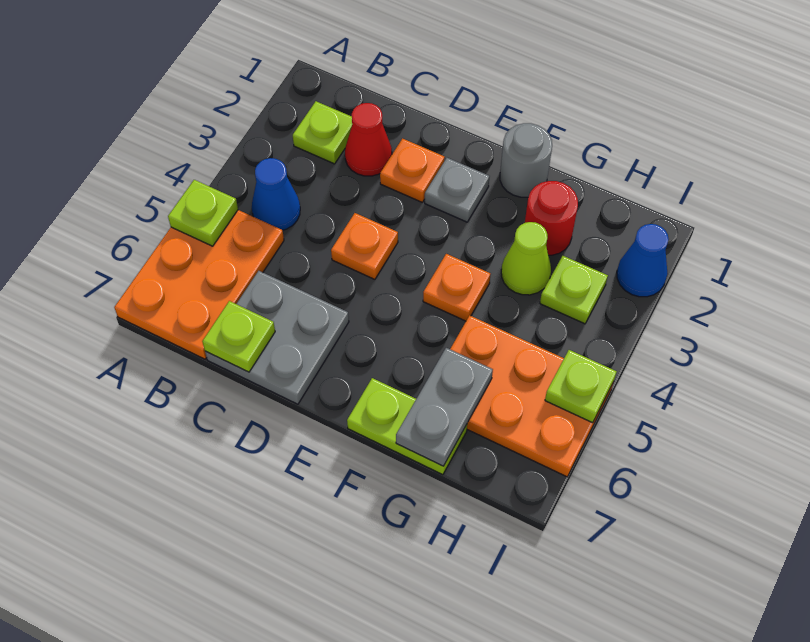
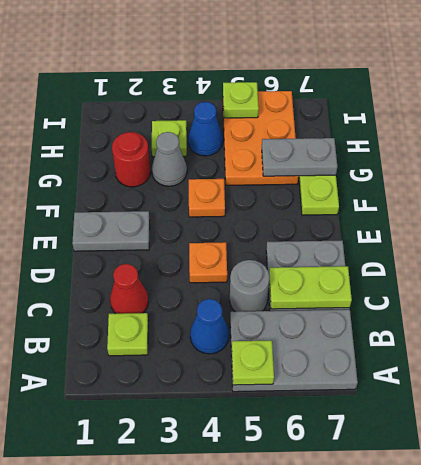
orange 2x3 plate [114,210,284,359] -> grey 2x3 plate [230,310,358,392]
lime 1x1 plate [202,301,275,372] -> lime 1x2 plate [269,266,352,309]
orange 1x1 plate [380,139,445,202] -> none
grey 1x1 plate [425,158,490,222] -> grey 1x2 plate [72,211,150,251]
grey 1x1 round brick [500,123,552,197] -> grey 1x1 round brick moved to [230,260,270,312]
lime 1x1 cone [501,222,551,295] -> grey 1x1 cone [152,132,187,186]
blue 1x1 cone [617,224,669,297] -> blue 1x1 cone moved to [188,102,223,156]

